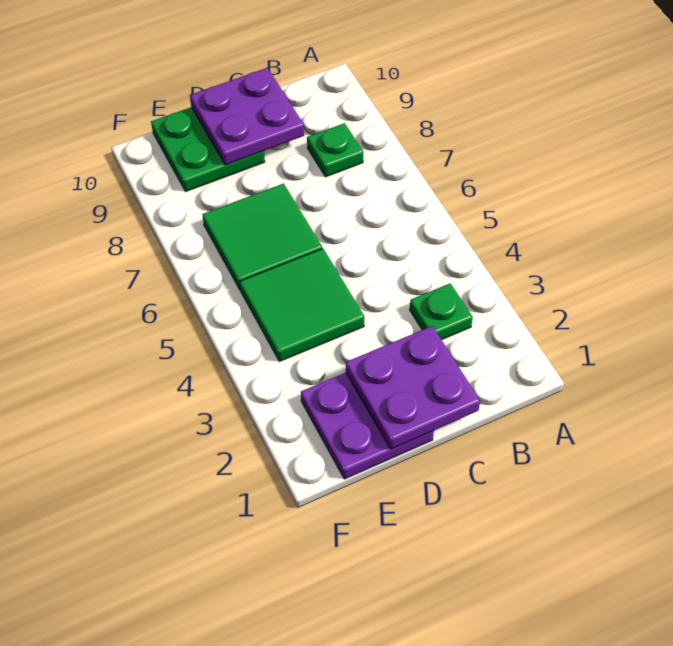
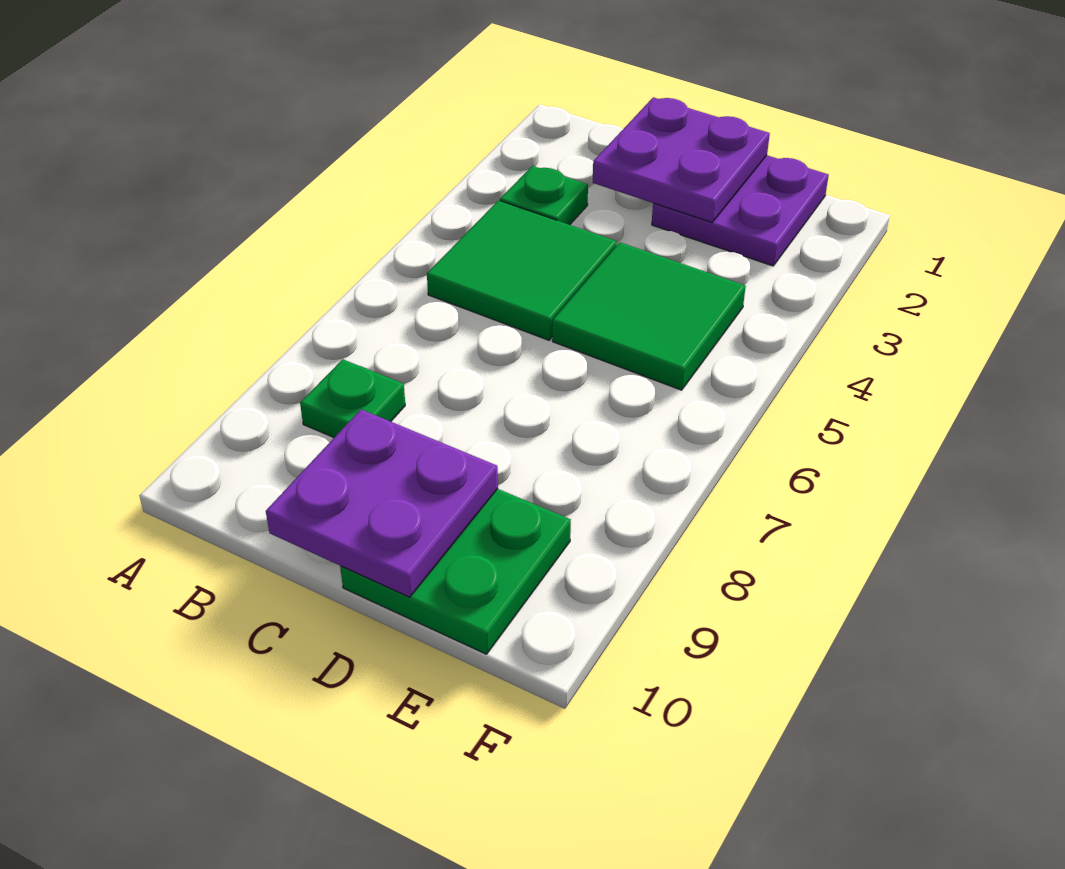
green 2x2 tile [202,184,322,290] -> green 2x2 tile moved to [427,200,617,340]

